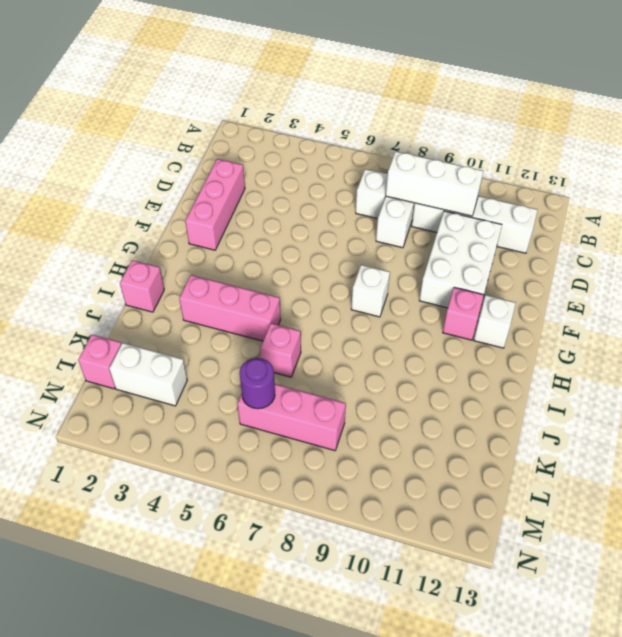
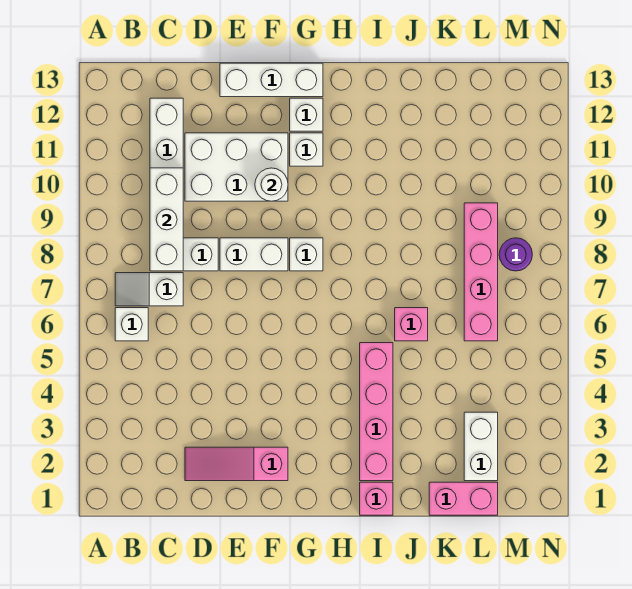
none -> white 1x1 brick [115,308,148,341]
pink 1x3 brick [185,159,245,250] -> pink 1x3 slope [185,447,288,481]
none -> white 1x2 brick [220,238,288,271]
none -> white 1x3 brick [220,63,323,97]
none -> white 1x1 round brick [255,168,288,201]
pink 1x1 brick [443,287,484,340] -> white 1x1 brick [290,133,323,166]
pink 1x3 brick [179,275,281,341] -> pink 1x4 brick [360,343,393,481]
pink 1x1 brick [78,335,121,389] -> pink 1x2 brick [429,482,498,515]
pink 1x3 brick [237,384,346,451] -> pink 1x4 brick [464,203,498,341]
purple 1x1 round brick [240,358,275,409] -> purple 1x1 round brick moved to [499,238,532,271]

